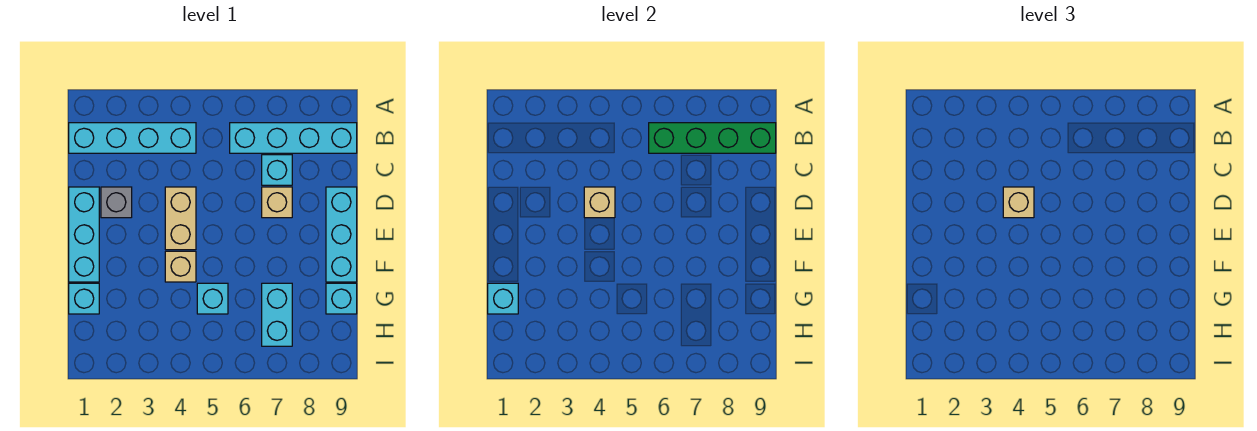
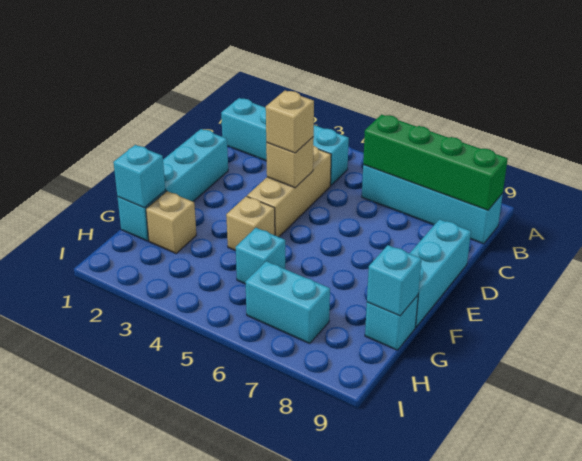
cyan 1x1 brick [262,155,292,185] -> cyan 1x1 brick moved to [367,245,422,316]
grey 1x1 brick [101,187,132,218] -> none
tan 1x2 brick [165,187,196,250] -> tan 1x3 brick [247,146,331,237]
tan 1x1 brick [262,187,292,218] -> tan 1x1 brick moved to [146,191,196,254]
cyan 1x2 brick [262,283,292,346] -> cyan 1x2 brick turned to [246,261,330,344]

